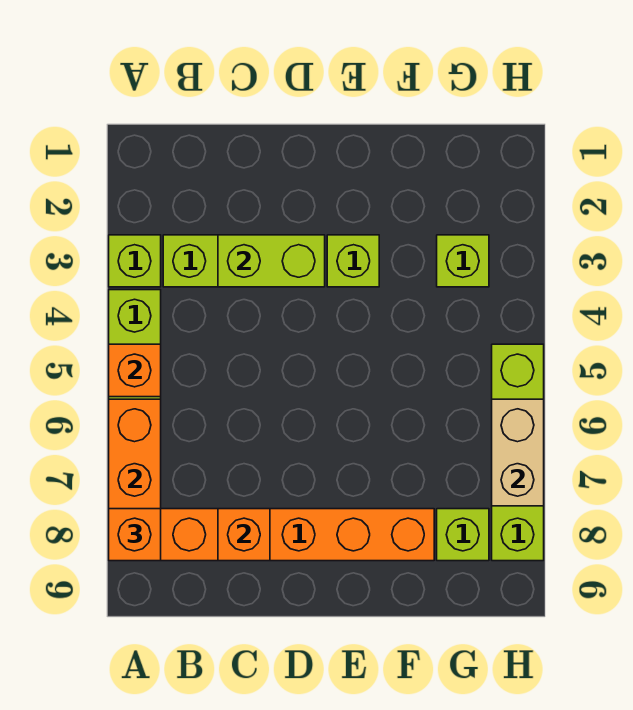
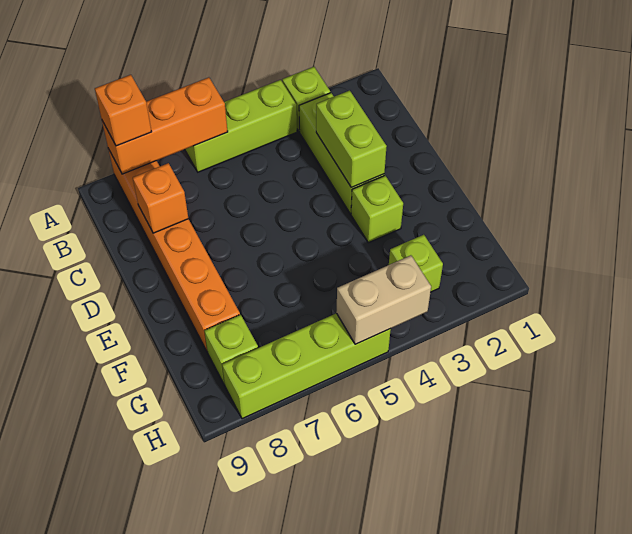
orange 1x1 brick [109,344,161,397] -> none
tan 1x2 brick [492,399,544,506] -> tan 1x2 brick moved to [336,255,431,344]

